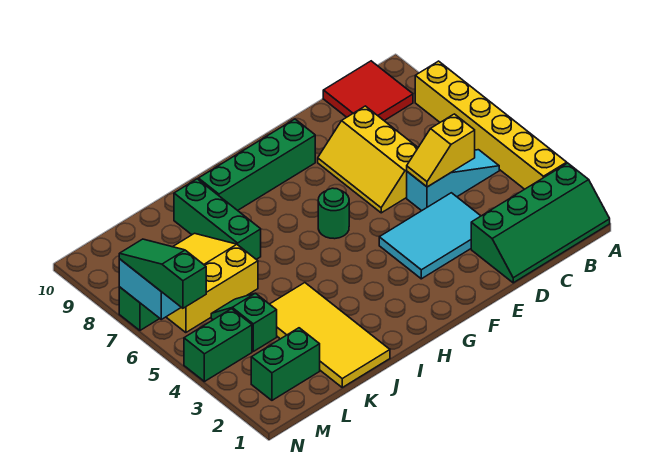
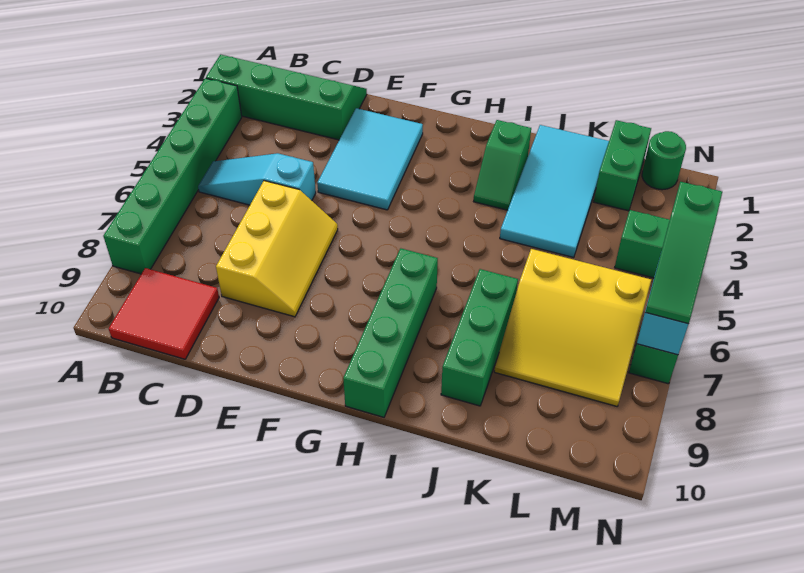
yellow 1x6 brick [415,61,567,189] -> green 1x6 brick [103,78,242,274]
yellow 1x2 slope [407,114,475,187] -> none
cyan 2x3 tile [379,193,480,279] -> cyan 2x3 tile turned to [317,108,423,210]
green 1x4 brick [198,119,315,210] -> green 1x4 brick turned to [343,248,438,417]
green 1x1 round brick [318,188,349,239] -> green 1x1 round brick moved to [642,131,686,190]
yellow 2x4 tile [270,283,390,387] -> cyan 2x4 tile [500,125,609,258]
green 1x2 brick [251,328,320,400] -> green 1x2 brick turned to [594,120,651,211]
green 1x2 slope [211,293,277,351] -> green 1x2 slope moved to [474,120,531,210]

